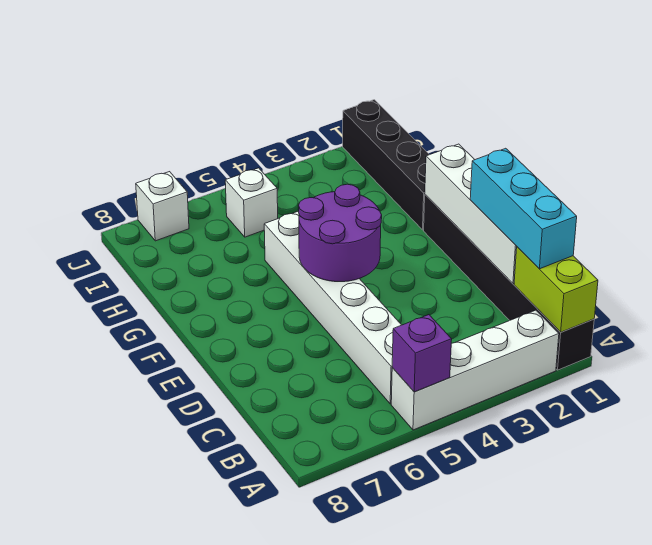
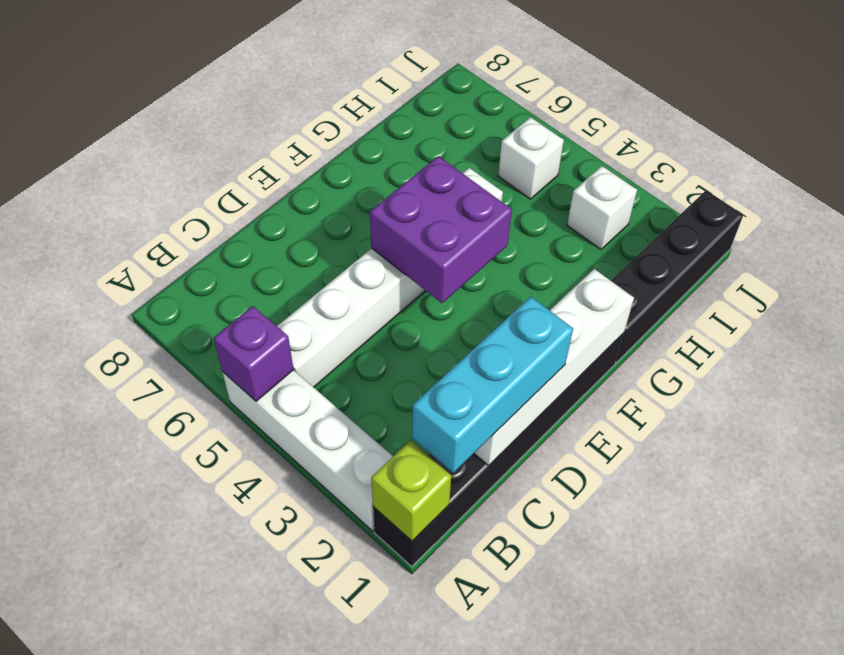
lime 1x2 brick [514,247,598,332] -> lime 1x1 brick [371,441,451,541]
purple 2x2 round brick [299,184,382,282] -> purple 2x2 brick [370,156,512,303]
white 1x1 brick [136,172,189,241] -> white 1x1 brick moved to [567,166,637,249]

